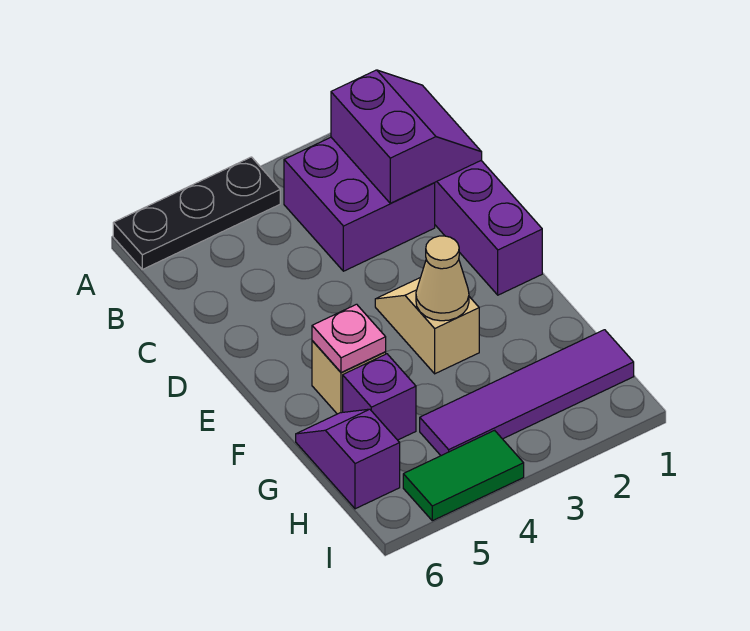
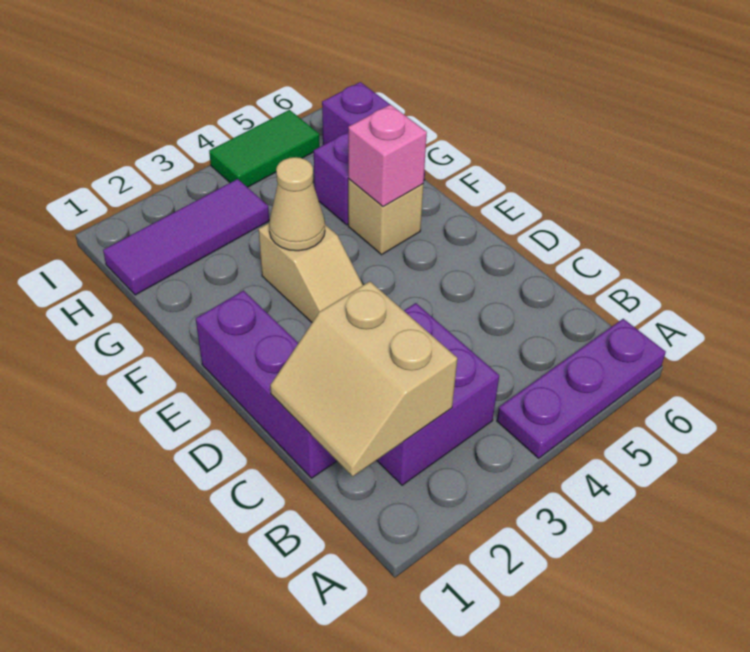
black 1x3 plate [113,157,280,269] -> purple 1x3 plate [497,319,666,458]
purple 2x2 slope [331,70,482,203] -> tan 2x2 slope [270,281,458,476]
pink 1x1 plate [312,304,386,372] -> pink 1x1 brick [348,104,427,207]
purple 1x4 tile [420,330,634,456] -> purple 1x3 tile [103,179,269,295]

